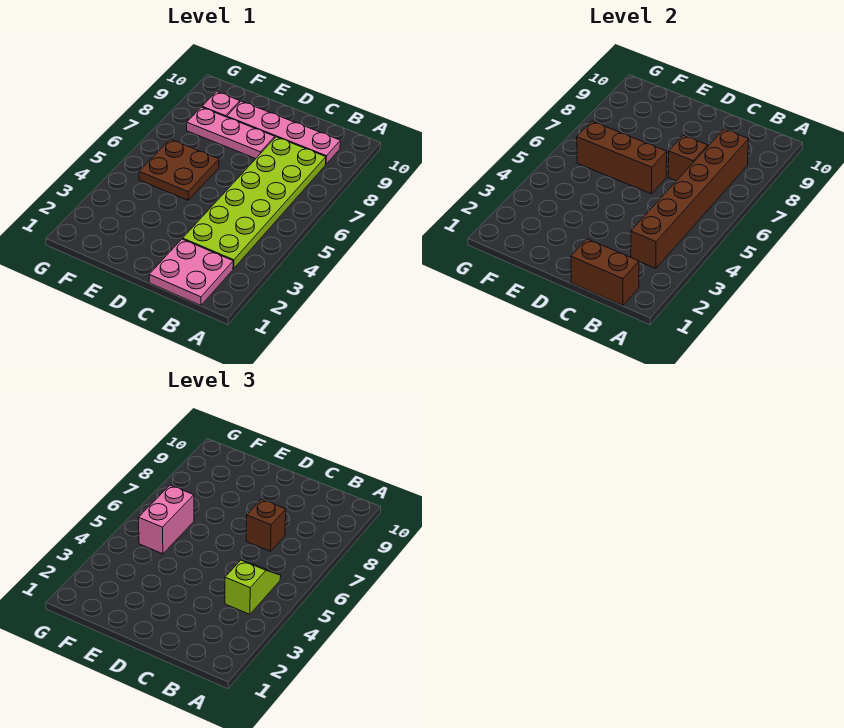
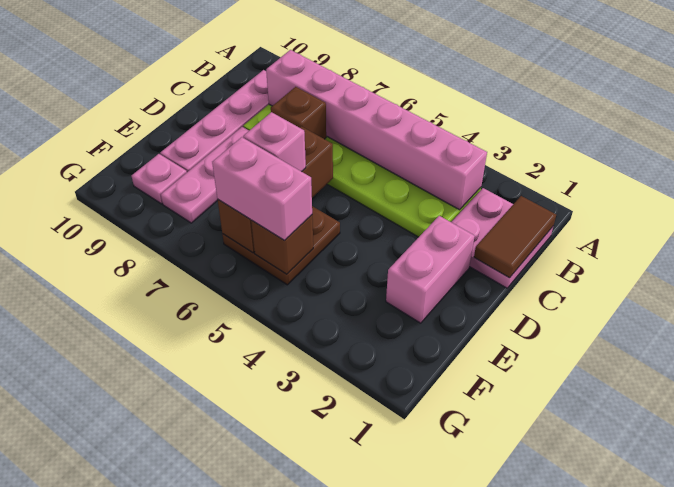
brown 1x2 brick [571,239,639,305] -> brown 1x2 tile [474,196,556,278]
brown 1x6 brick [631,129,749,268] -> pink 1x6 brick [266,50,487,210]
lime 1x2 slope [225,560,281,614] -> none
brown 1x1 brick [246,499,286,551] -> brown 1x1 brick moved to [251,215,313,274]
none -> pink 1x2 brick [386,216,475,323]
none -> pink 1x1 brick [243,112,306,172]

